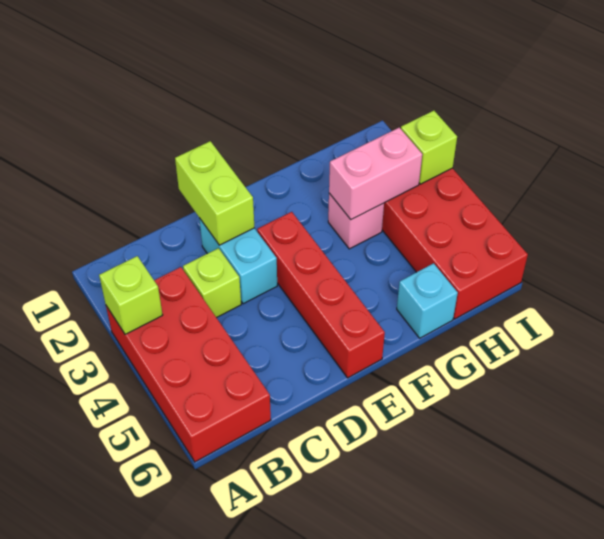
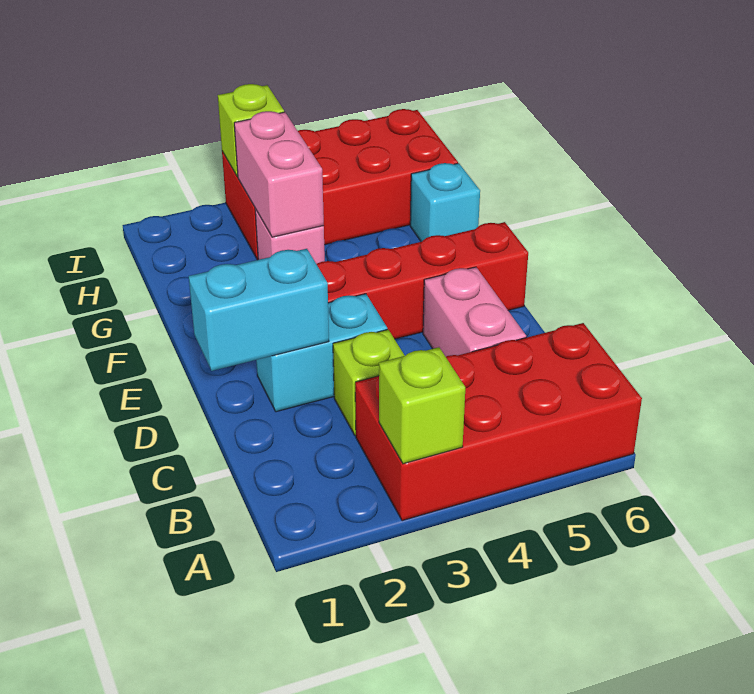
none -> pink 1x2 brick [423,267,526,357]
lime 1x2 brick [175,141,254,245] -> cyan 1x2 brick [189,249,329,371]

